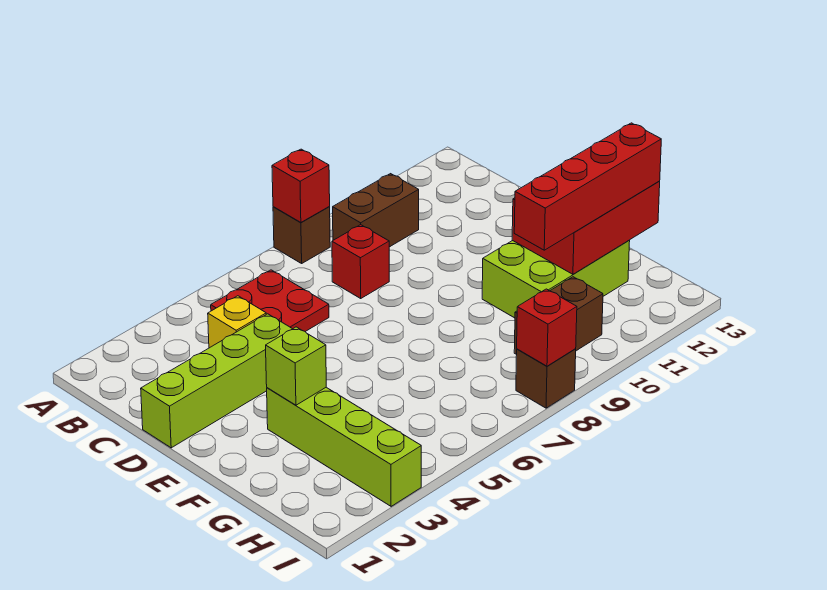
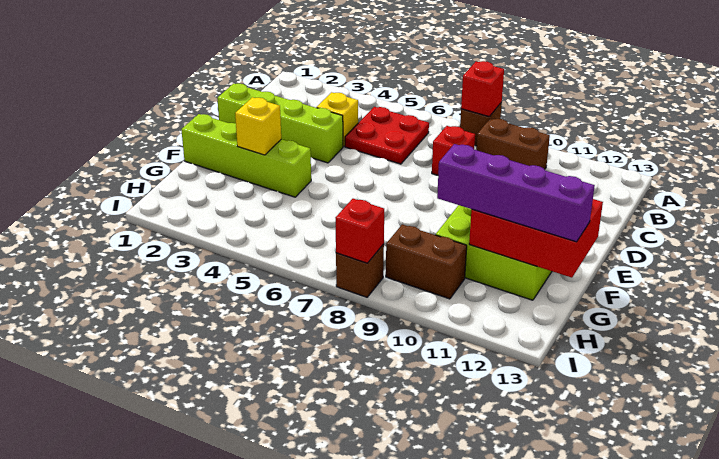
lime 1x4 brick [267,387,421,506] -> lime 1x4 brick turned to [181,114,311,197]
lime 1x1 brick [266,327,326,405] -> yellow 1x1 brick [235,97,281,155]
red 1x4 brick [514,123,661,250] -> purple 1x4 brick [437,144,595,242]

